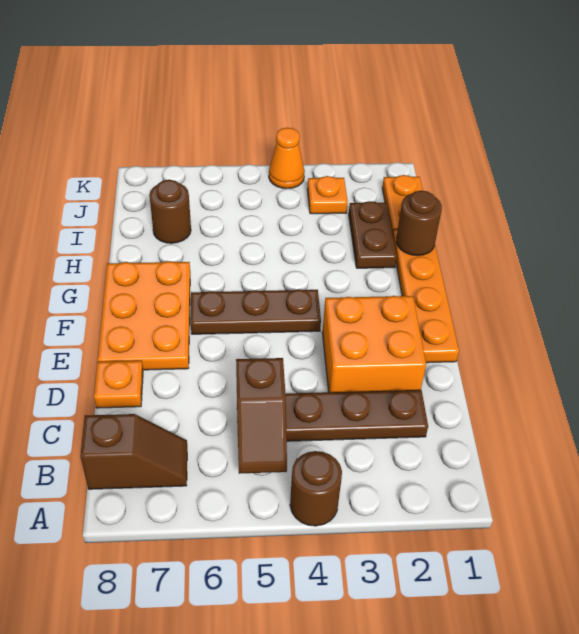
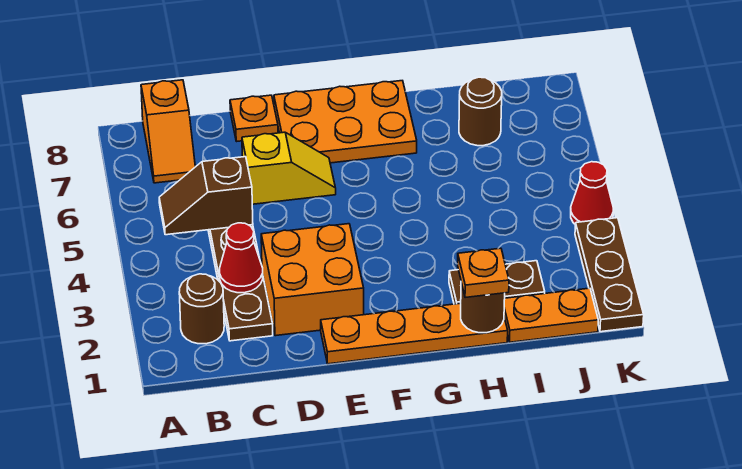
brown 1x1 round brick [290,451,342,526] -> brown 1x1 round brick moved to [179,274,224,344]
brown 1x2 slope [80,414,187,489] -> orange 1x2 slope [141,80,195,183]
none -> red 1x1 cone [219,223,263,293]
none -> yellow 1x2 slope [242,132,336,204]
brown 1x3 plate [191,289,321,334] -> brown 1x3 plate moved to [575,218,644,332]
orange 1x1 plate [307,176,348,214] -> orange 1x1 plate moved to [458,248,509,298]
orange 1x1 cone [269,128,305,189] -> red 1x1 cone [571,162,613,224]

